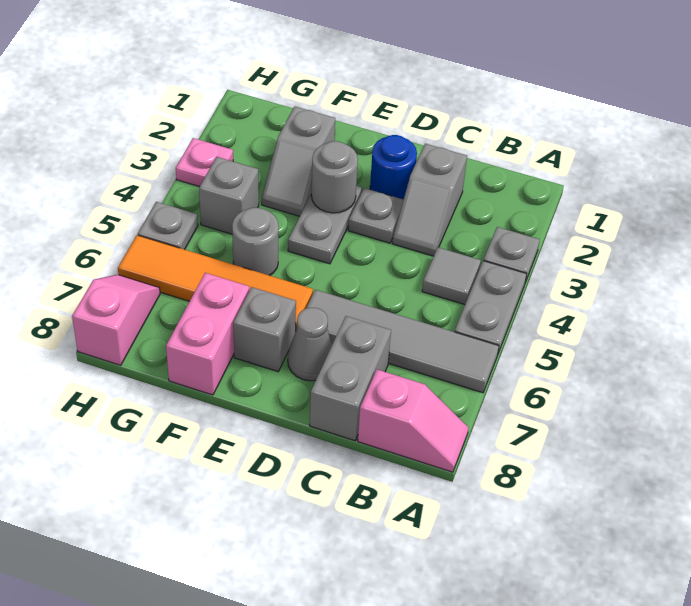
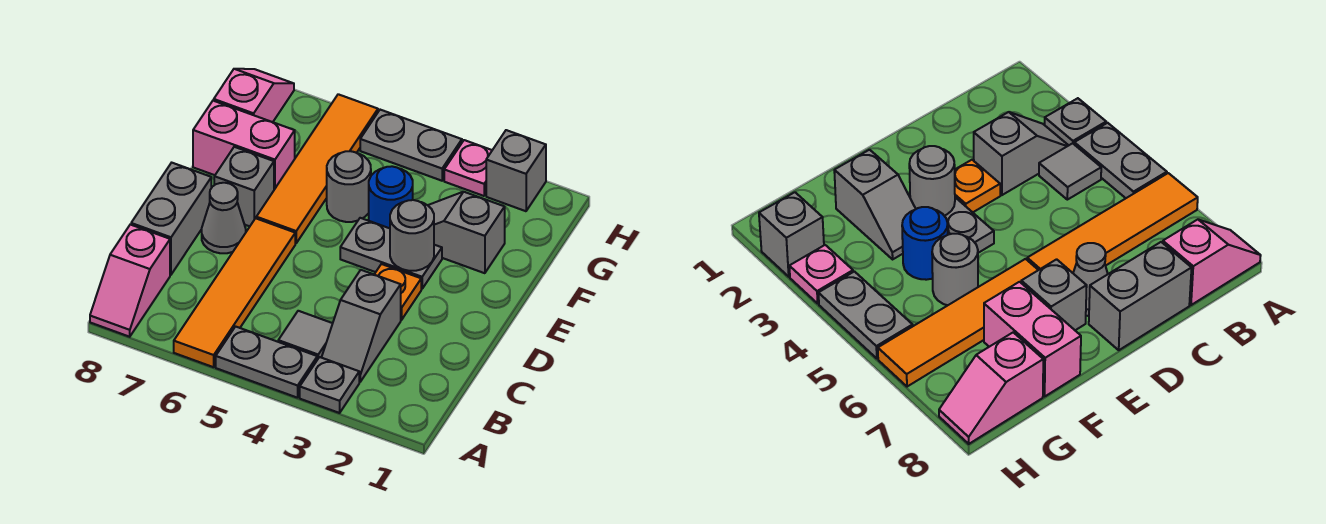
grey 1x4 tile [307,290,499,393] -> orange 1x4 tile [174,218,295,367]
grey 1x2 slope [393,144,467,256] -> grey 1x2 slope turned to [321,270,401,382]
grey 1x2 brick [310,316,391,441] -> grey 1x2 brick turned to [131,163,211,275]
blue 1x1 round brick [370,135,417,199] -> blue 1x1 round brick moved to [369,166,413,228]
grey 1x1 plate [348,188,404,243] -> orange 1x1 plate [374,264,421,320]
grey 1x1 brick [199,157,259,234] -> grey 1x1 brick moved to [486,130,546,211]
grey 1x1 plate [138,202,198,250] -> grey 1x2 plate [360,110,462,181]
pink 1x2 slope [72,275,160,365] -> pink 1x2 slope turned to [214,69,294,122]

